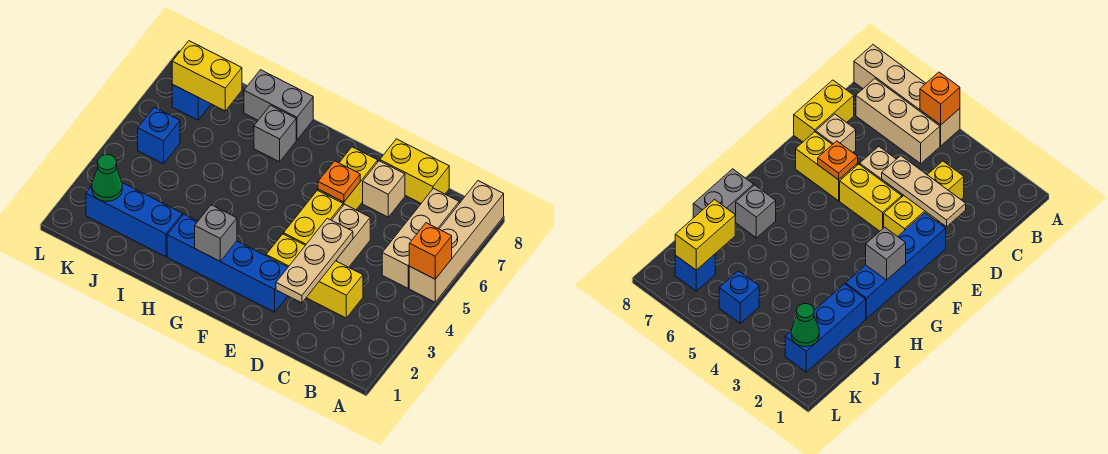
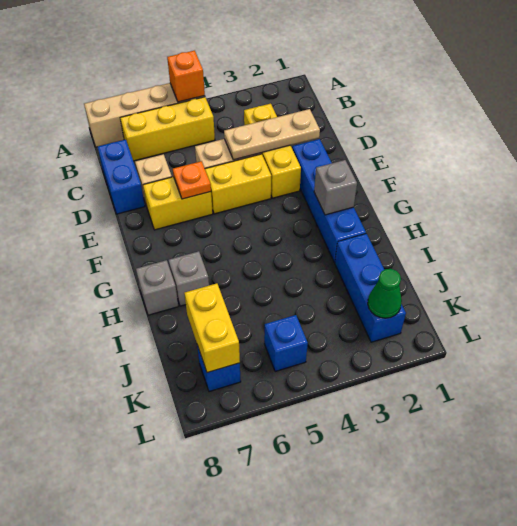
tan 1x3 brick [382,189,459,288] -> yellow 1x3 brick [120,97,215,161]
yellow 1x2 brick [380,139,449,203] -> blue 1x2 brick [98,140,145,214]
grey 1x2 brick [244,70,313,140] -> grey 1x1 brick [136,260,178,315]

